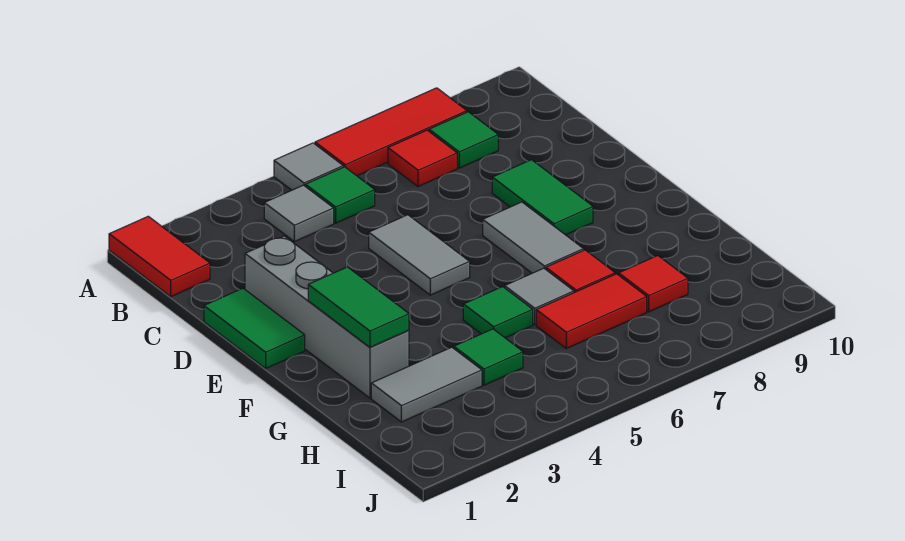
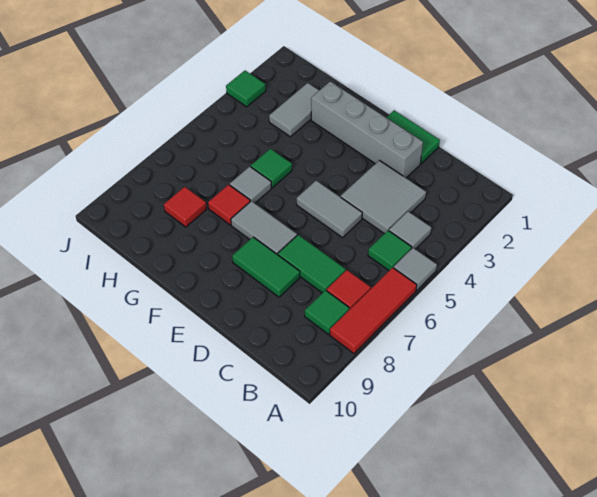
red 1x2 tile [109,216,210,297] -> none
none -> grey 2x2 tile [341,160,426,234]
green 1x2 tile [308,267,409,347] -> green 1x2 tile moved to [278,235,346,293]
green 1x1 tile [454,329,523,385] -> green 1x1 tile moved to [226,71,266,107]
red 1x2 tile [536,274,647,349] -> none

